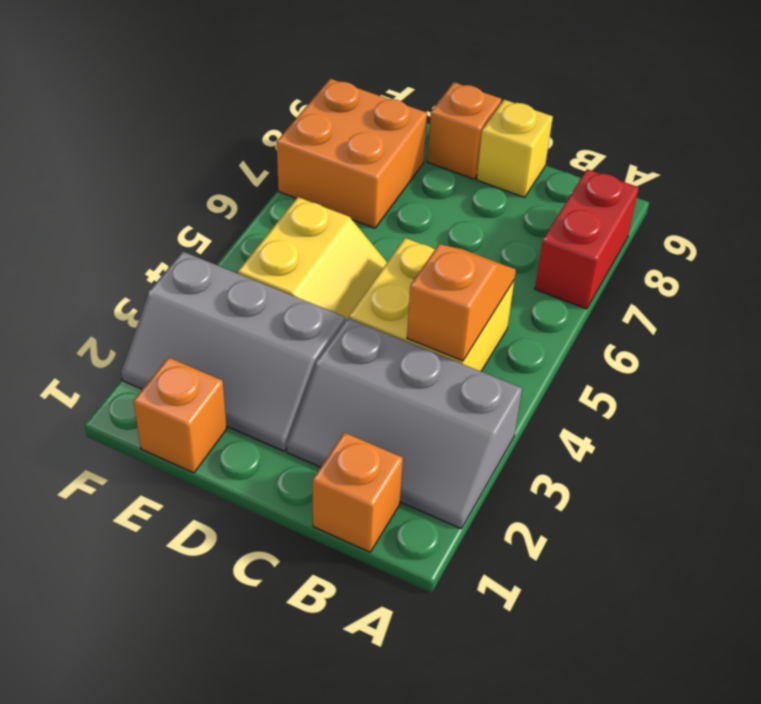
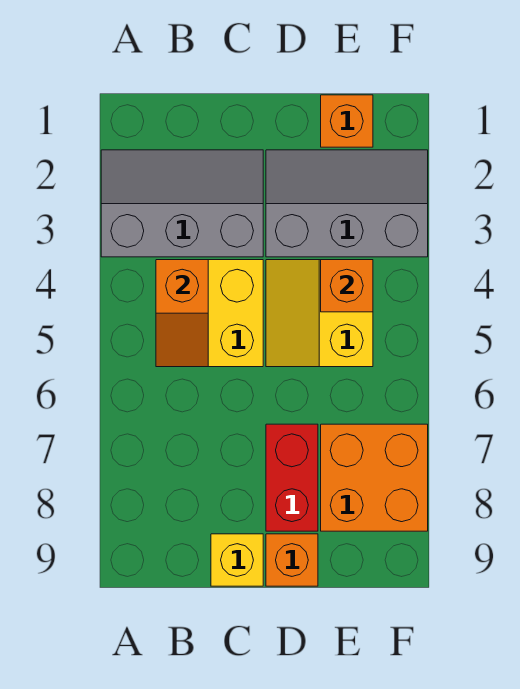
red 1x2 brick [535,169,639,309] -> red 1x2 brick moved to [266,424,318,531]
orange 1x1 brick [313,433,403,552] -> orange 1x1 brick moved to [321,260,373,312]

